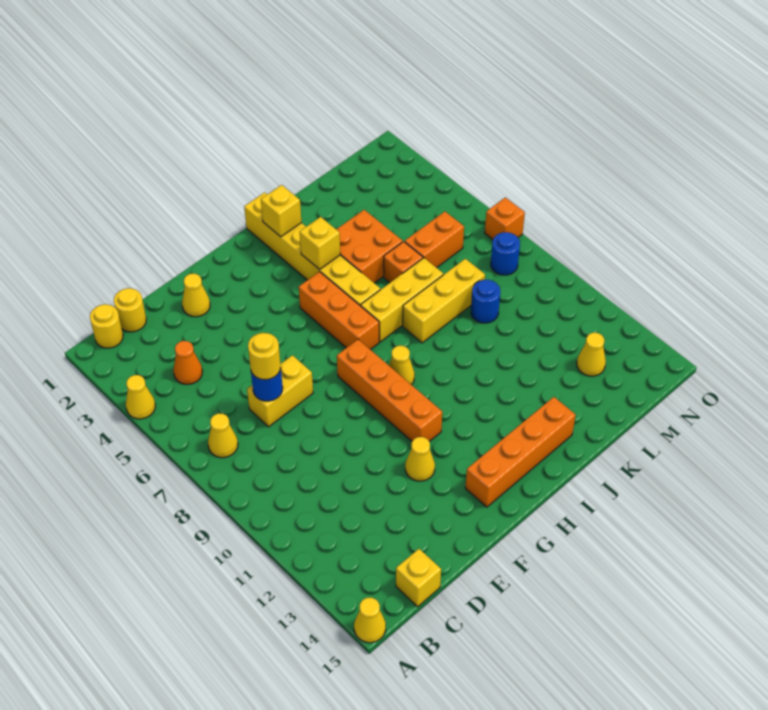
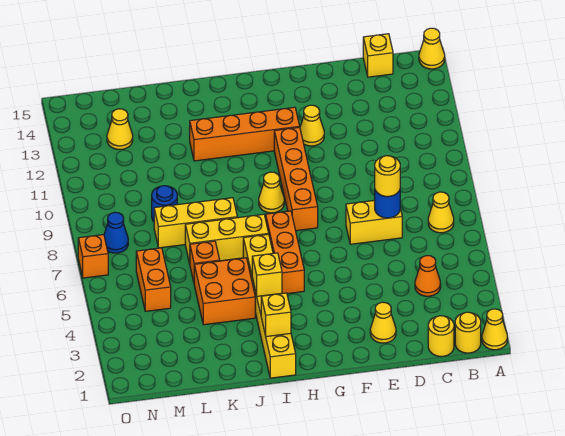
yellow 1x1 cone [126,375,155,419] -> yellow 1x1 cone moved to [482,309,507,350]
orange 1x4 brick [465,397,576,507] -> orange 1x4 brick moved to [190,107,300,161]
orange 1x2 brick [405,212,464,268] -> orange 1x2 brick turned to [136,248,171,311]
blue 1x1 round brick [491,232,520,275] -> blue 1x1 cone [104,212,128,253]

